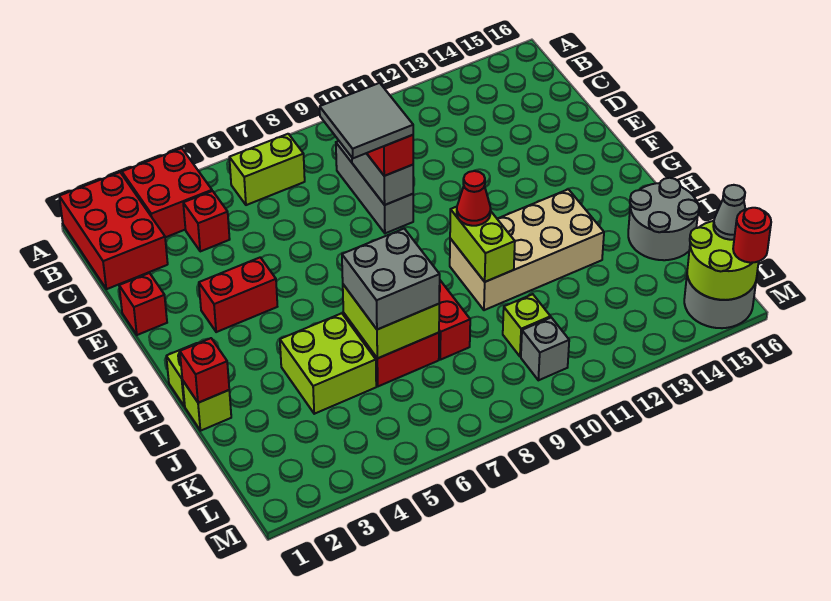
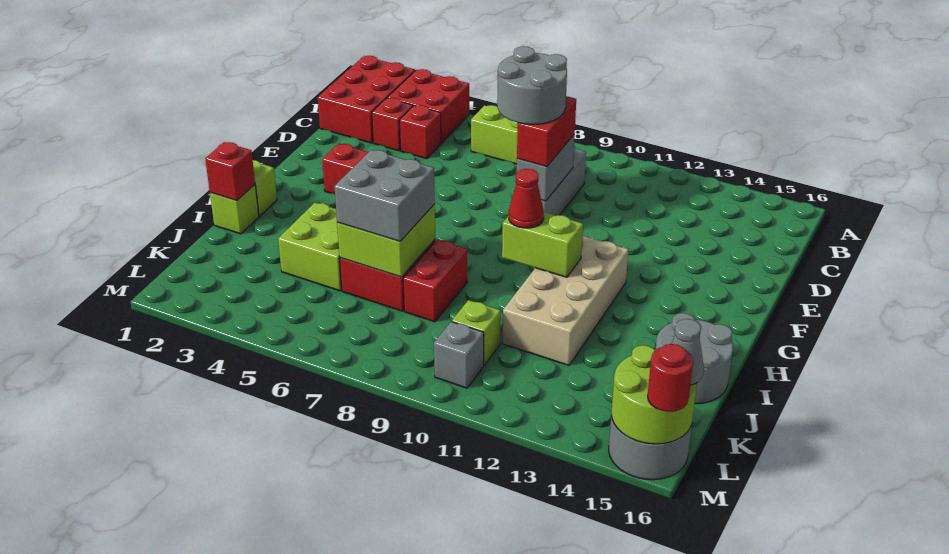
grey 2x2 tile [320,83,413,158] -> grey 2x2 round brick [497,46,567,124]
red 1x1 brick [119,273,167,335] -> red 1x1 brick moved to [372,98,413,151]
tan 2x4 brick [450,189,604,310] -> tan 2x4 brick turned to [503,235,629,365]
lime 1x2 brick [450,207,515,282] -> lime 1x2 brick turned to [502,212,583,277]

